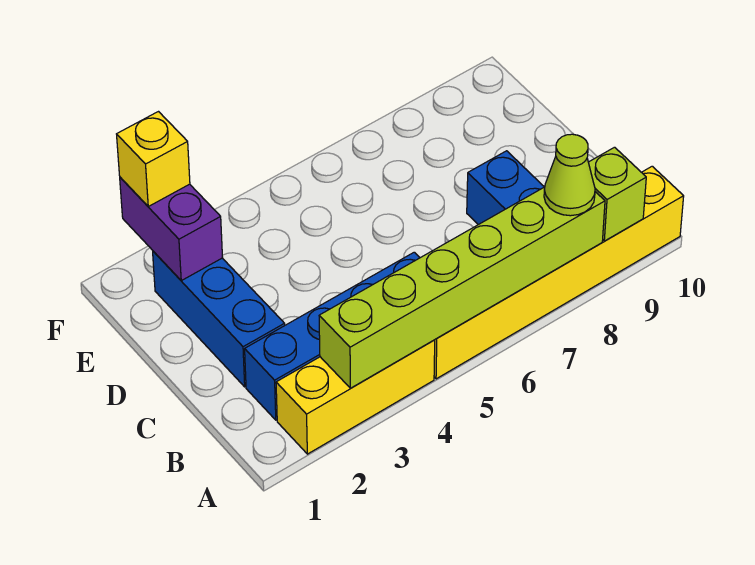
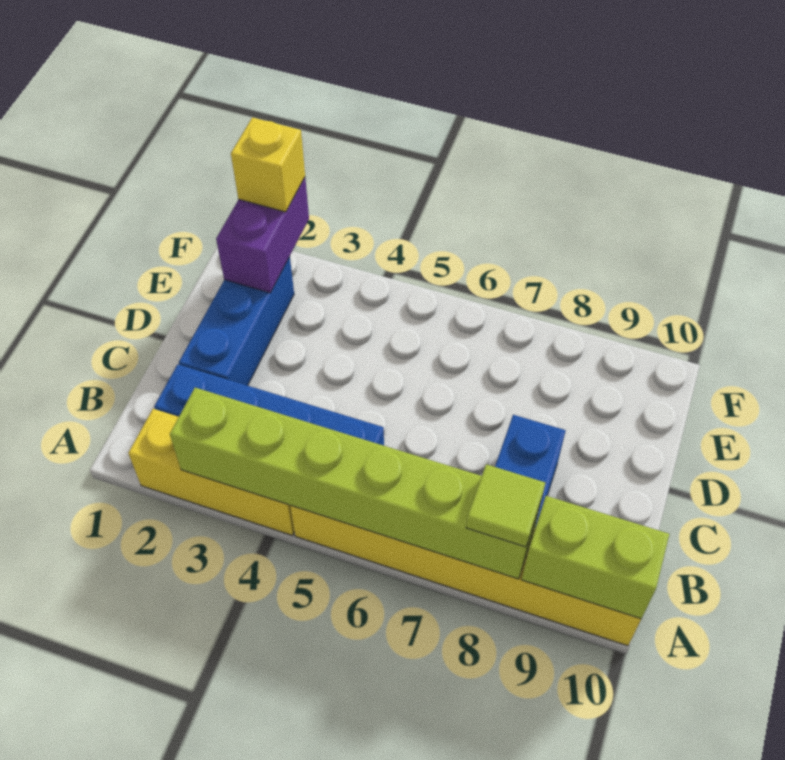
lime 1x1 cone [544,134,595,216] -> lime 1x1 tile [466,464,545,547]
lime 1x1 brick [588,147,646,241] -> lime 1x2 brick [522,496,669,619]

